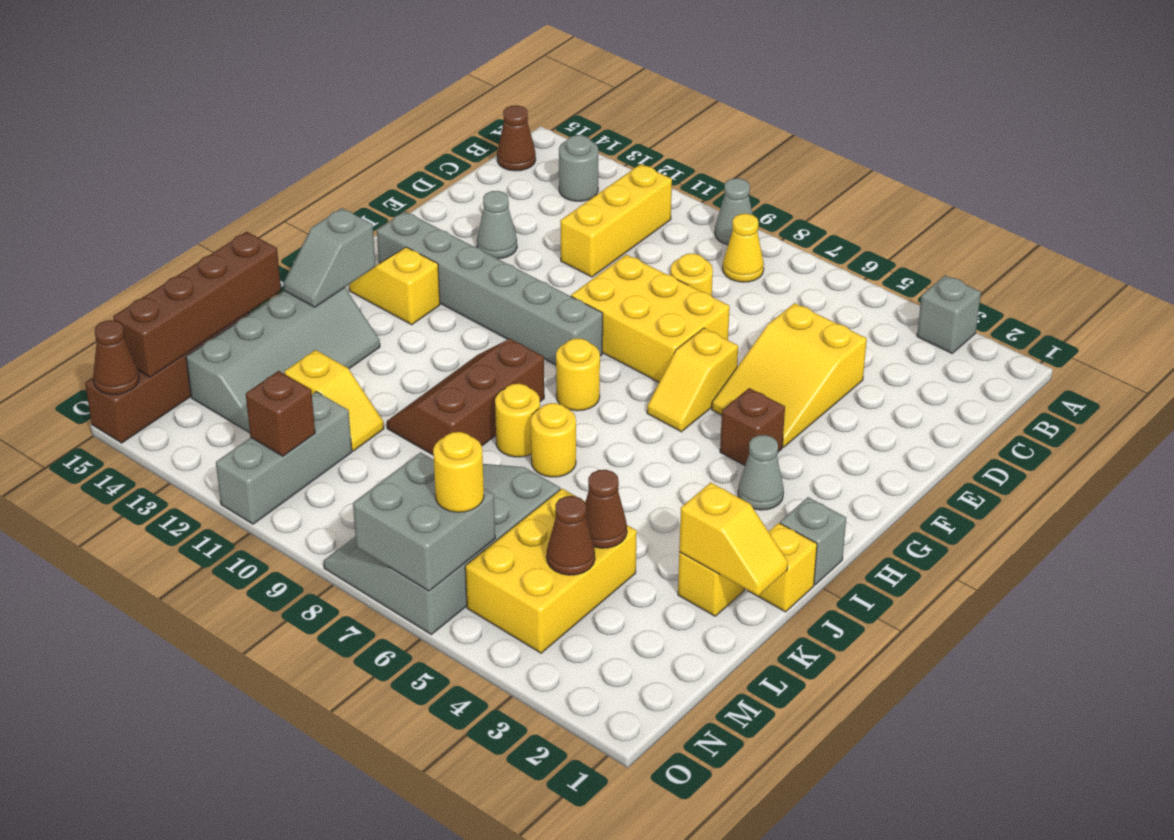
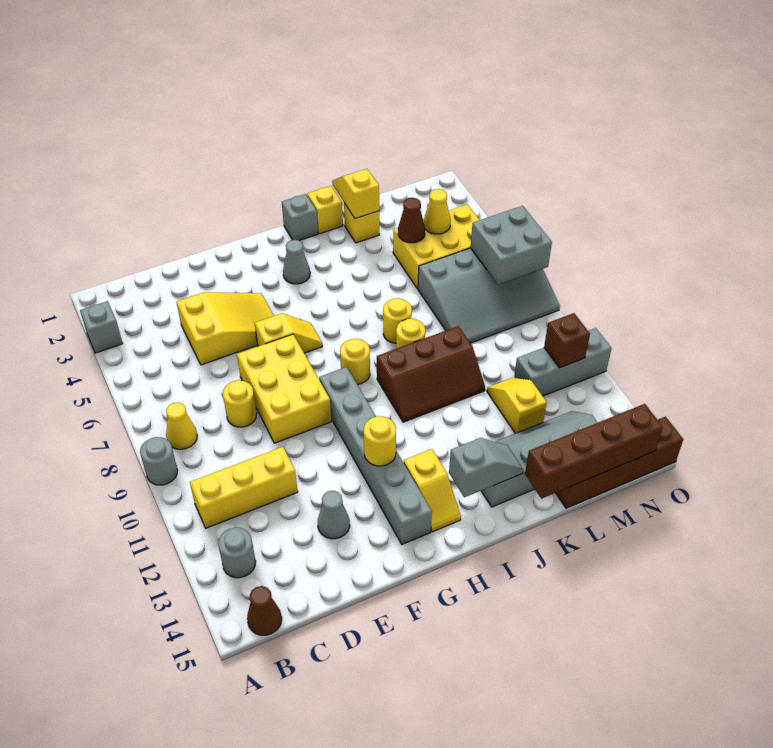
grey 1x1 cone [715,178,753,245] -> grey 1x1 round brick [140,437,178,485]
brown 1x1 brick [720,388,785,465] -> none
brown 1x1 cone [547,496,595,575] -> yellow 1x1 cone [424,189,451,234]
yellow 1x1 round brick [433,432,484,512] -> yellow 1x1 round brick moved to [364,416,396,466]
brown 1x1 cone [93,320,139,395] -> none

